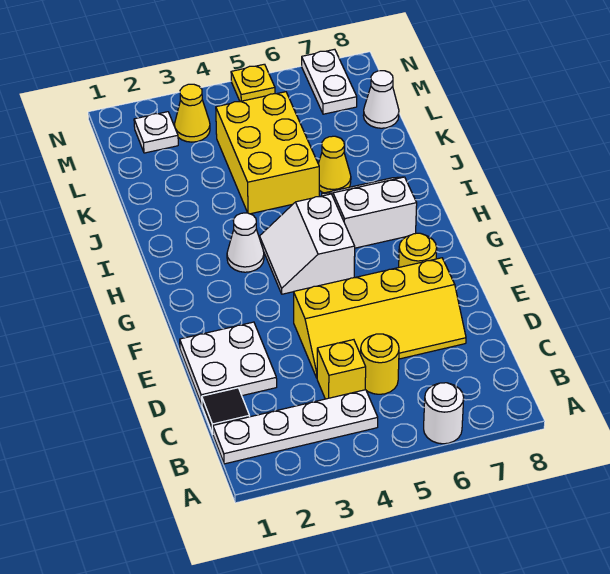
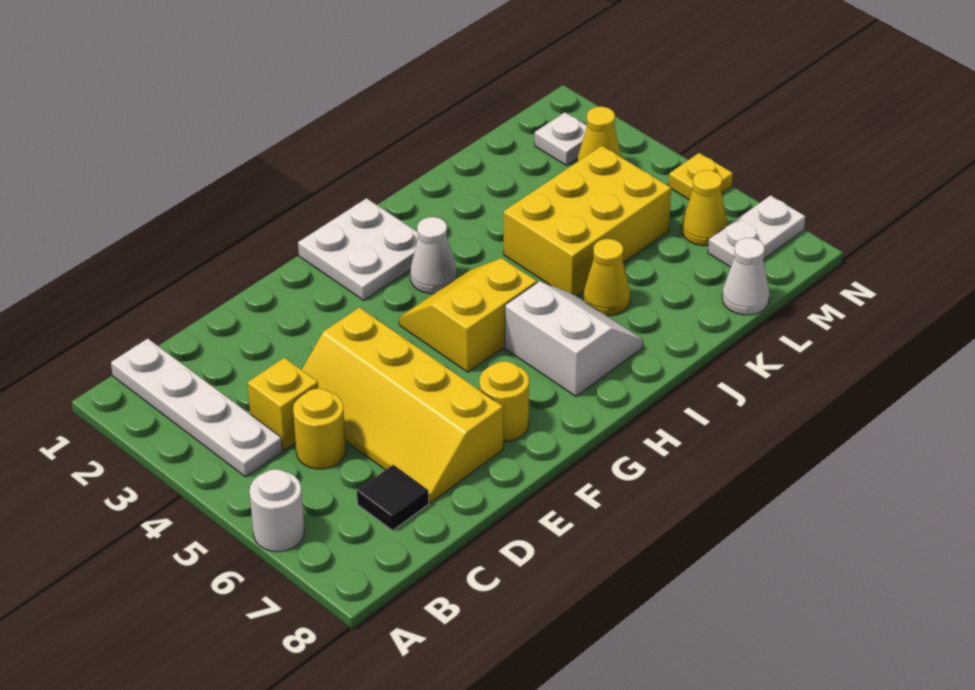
black 1x1 tile [202,388,250,433] -> black 1x1 tile moved to [357,465,429,530]
white 2x2 plate [180,322,277,405] -> white 2x2 plate moved to [298,198,418,300]
white 2x2 slope [260,194,355,294] -> yellow 2x2 slope [399,258,537,372]
none -> yellow 1x1 cone [682,170,727,246]

